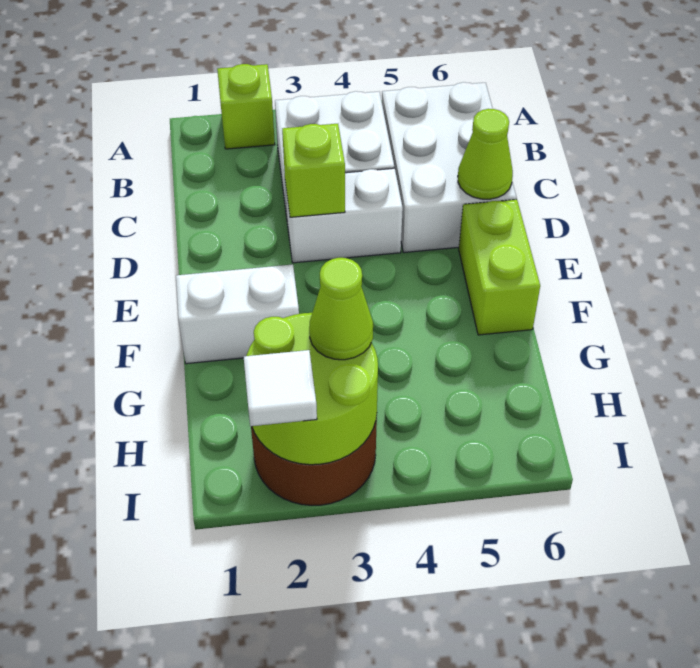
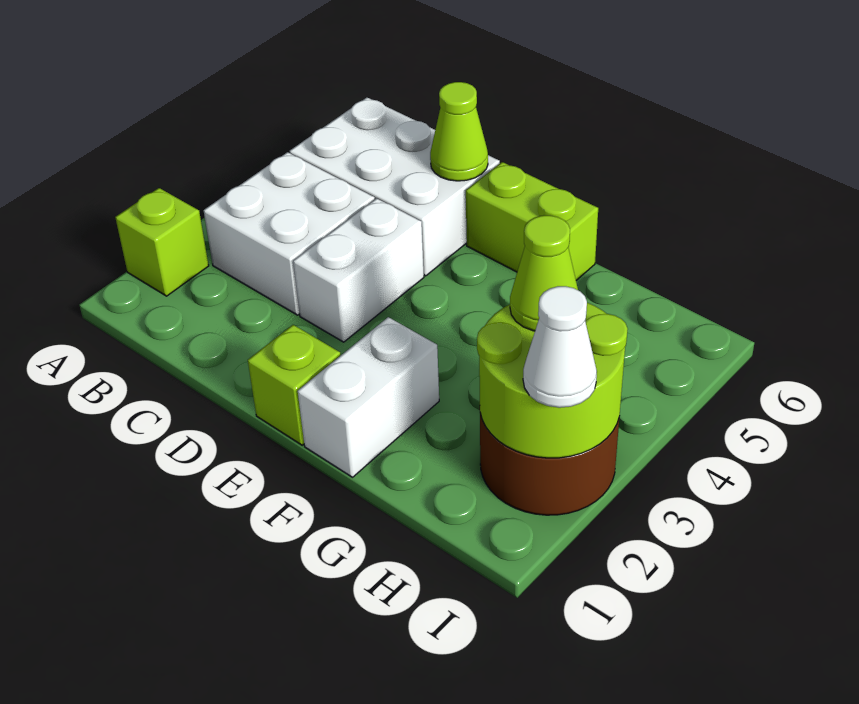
lime 1x1 brick [282,124,345,217] -> lime 1x1 brick moved to [248,325,341,445]
white 1x1 tile [244,350,317,426] -> white 1x1 cone [523,286,597,408]

